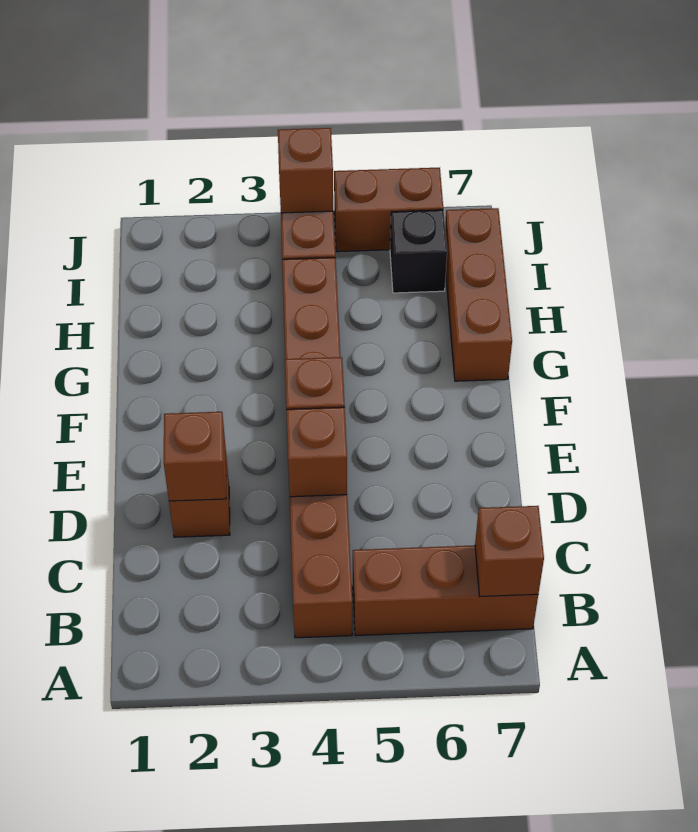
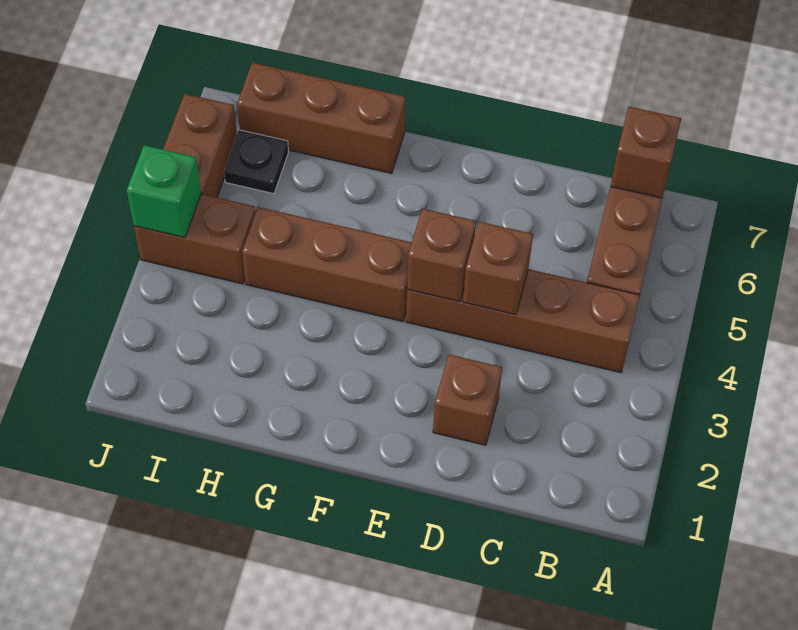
brown 1x1 brick [164,412,226,501] -> none
black 1x1 brick [390,210,447,293] -> black 1x1 plate [224,130,288,194]
brown 1x1 brick [278,128,333,213] -> green 1x1 brick [127,145,201,238]

